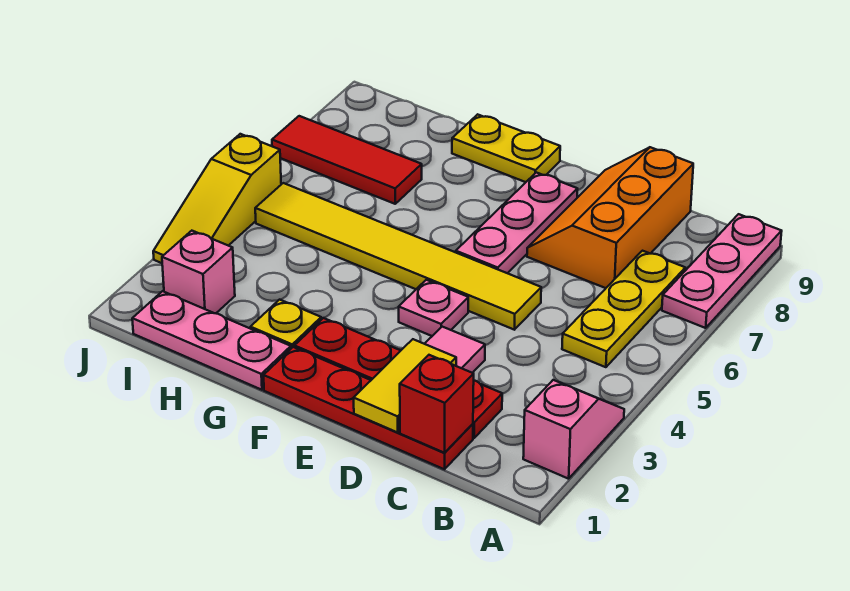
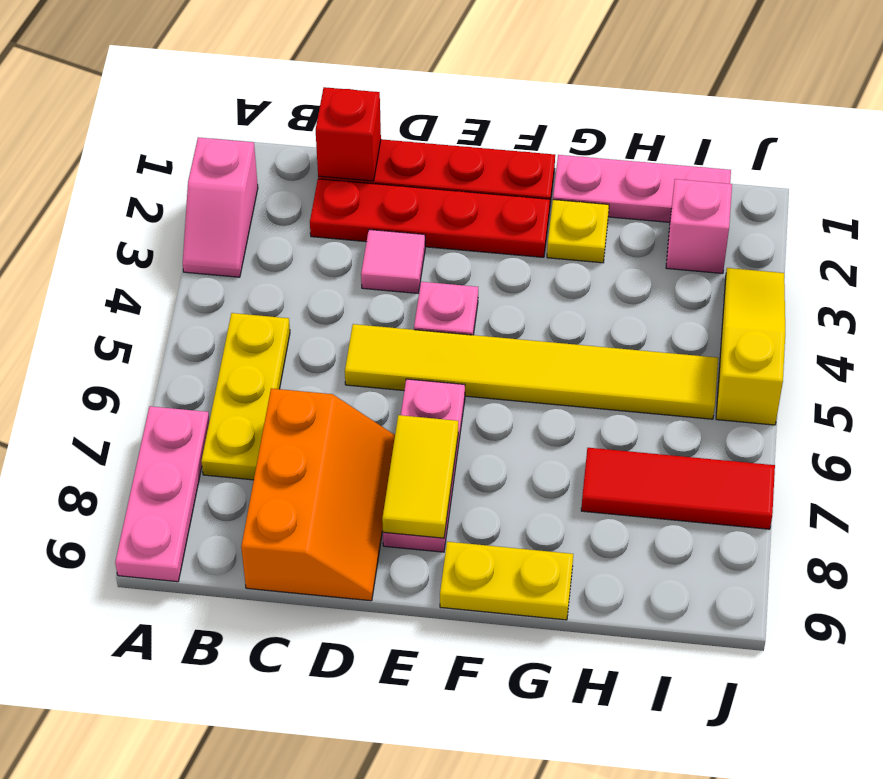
yellow 1x2 tile [354,339,456,433] -> yellow 1x2 tile moved to [382,415,458,538]

